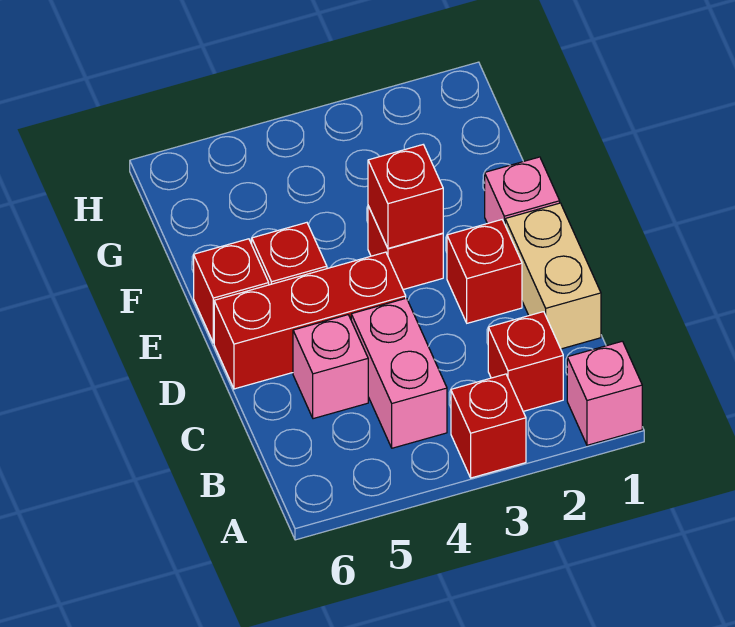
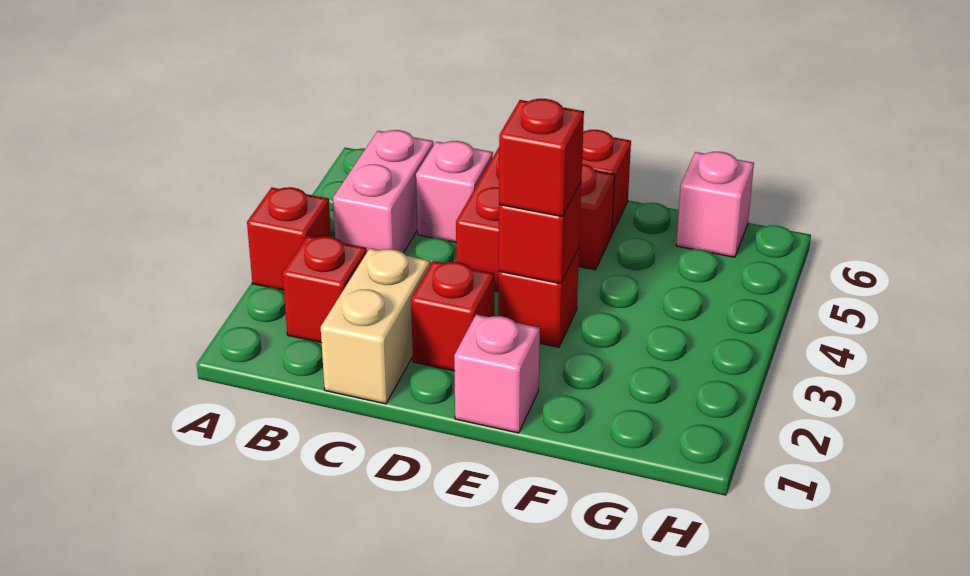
pink 1x1 brick [567,341,642,445] -> pink 1x1 brick moved to [676,152,754,257]
pink 1x2 brick [351,298,447,448] -> pink 1x2 brick turned to [333,130,433,253]
tan 1x2 brick [505,203,601,349] -> tan 1x2 brick turned to [321,248,430,404]
none -> red 1x1 brick [499,99,584,217]

